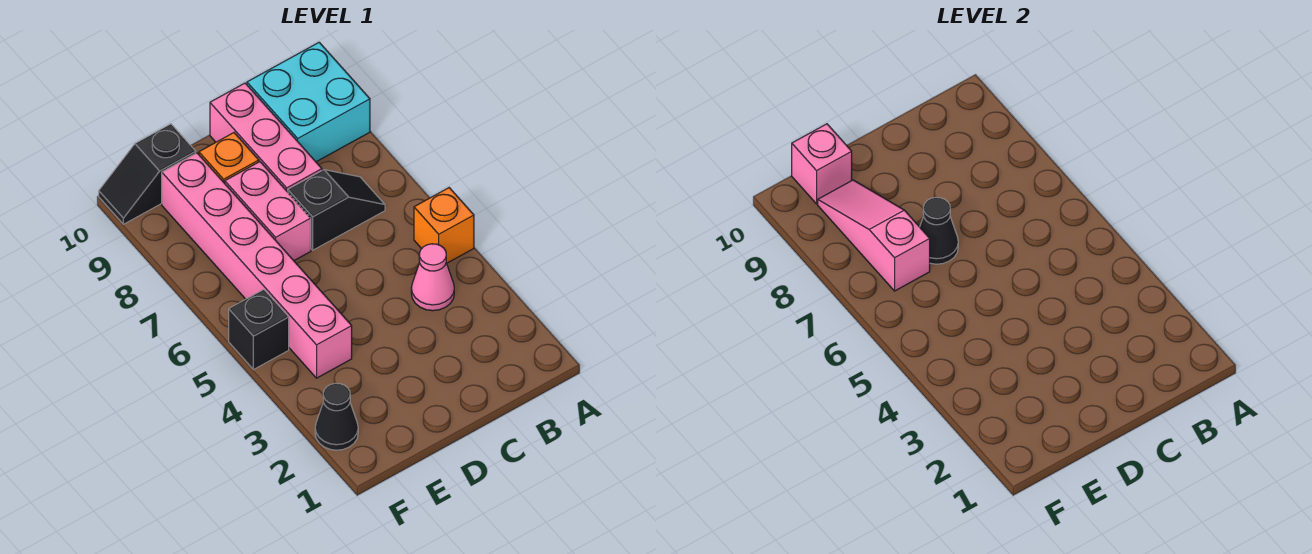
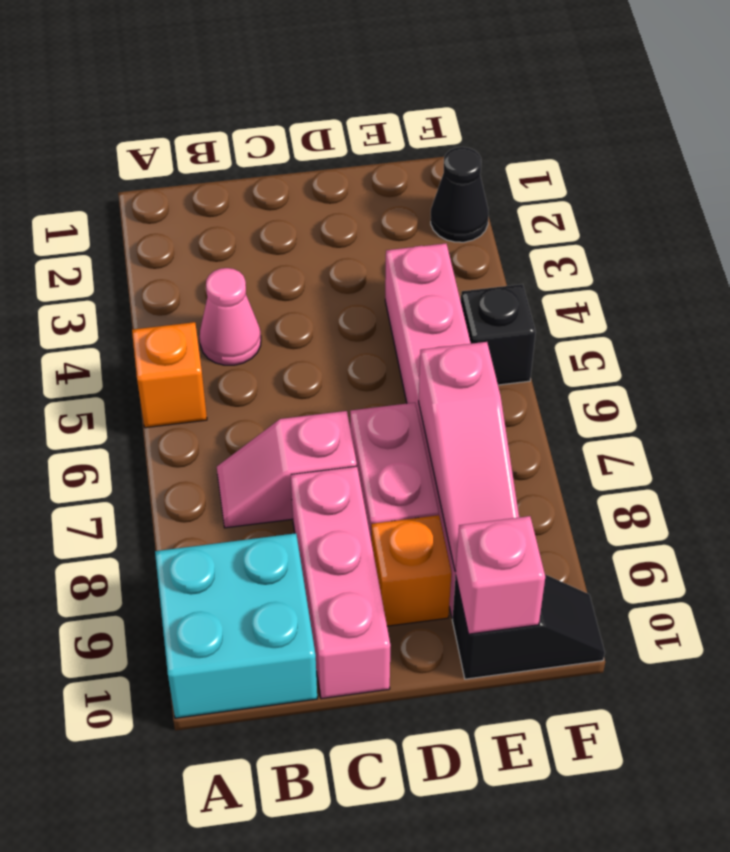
black 1x2 slope [288,170,385,250] -> pink 1x2 slope [217,411,357,528]
black 1x1 cone [920,197,958,264] -> none

